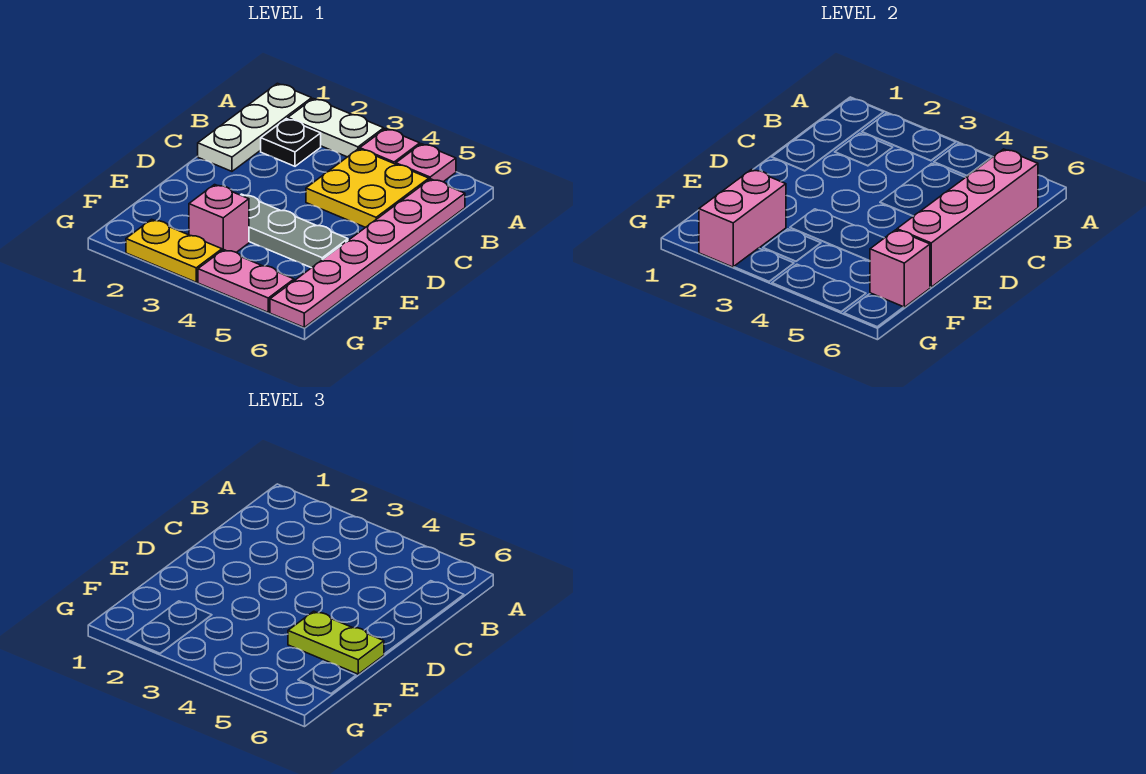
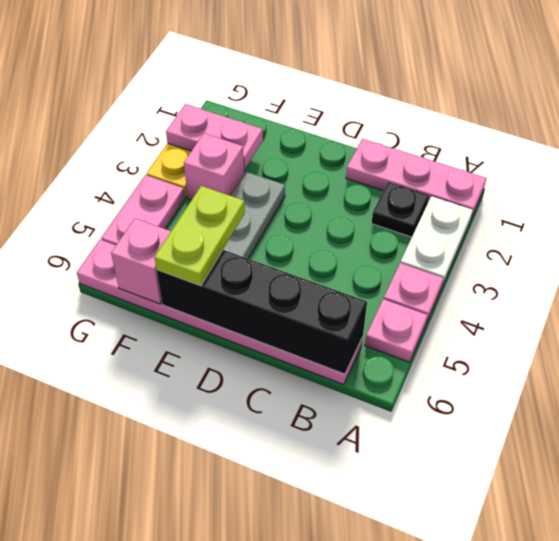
white 1x3 plate [198,83,312,171] -> pink 1x3 plate [346,139,486,218]
yellow 2x2 plate [306,149,429,228] -> none
pink 1x4 brick [897,149,1038,287] -> black 1x4 brick [157,250,367,374]
pink 1x2 brick [699,169,786,267] -> pink 1x2 plate [166,104,263,169]

